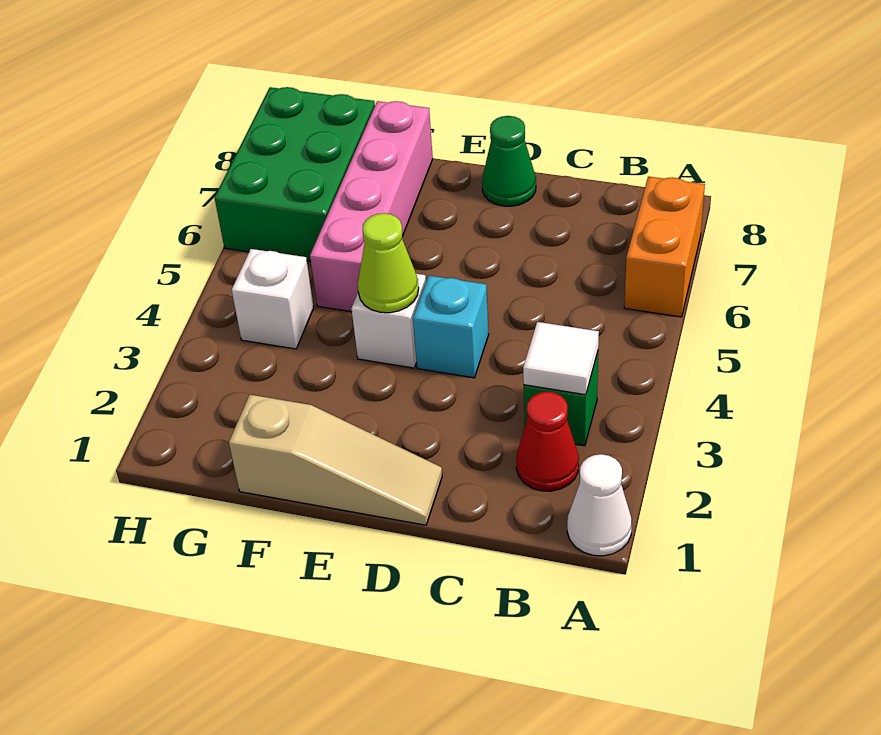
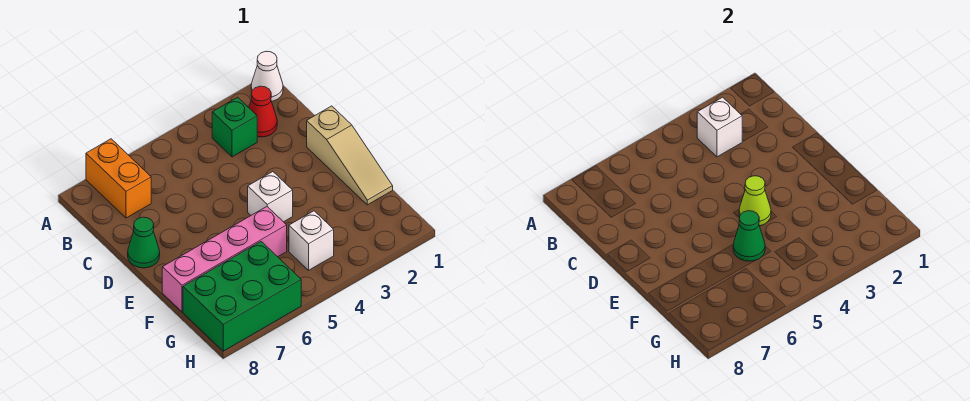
orange 1x2 brick [624,176,705,317] -> orange 1x2 brick turned to [86,139,151,218]
white 1x1 tile [523,322,599,395] -> white 1x1 brick [697,97,742,157]
tan 1x3 slope [229,395,442,525] -> tan 1x3 slope turned to [307,106,393,205]
cyan 1x1 brick [413,276,489,378] -> none
none -> green 1x1 cone [733,211,765,261]

